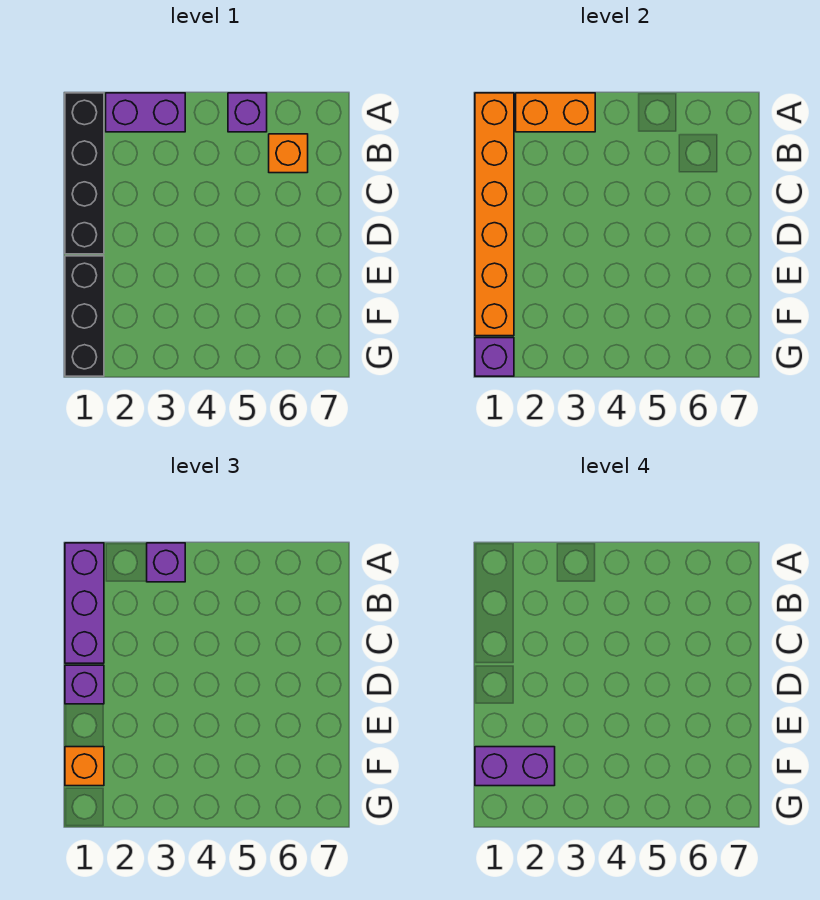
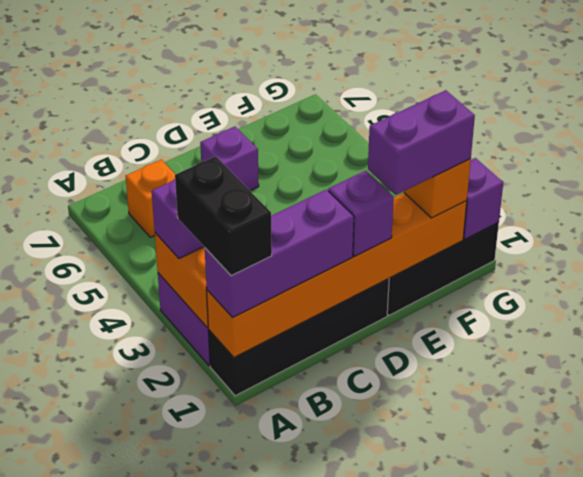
none -> black 1x2 brick [175,156,272,276]
purple 1x1 brick [228,93,267,132] -> purple 1x1 brick moved to [200,127,259,191]
purple 1x2 brick [475,747,555,786] -> purple 1x2 brick turned to [368,90,475,195]

